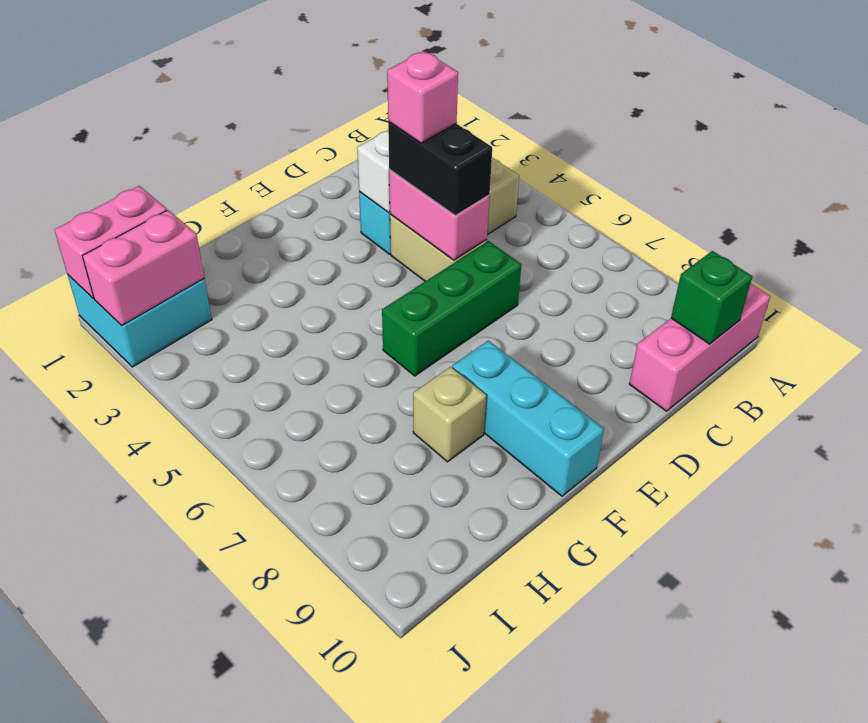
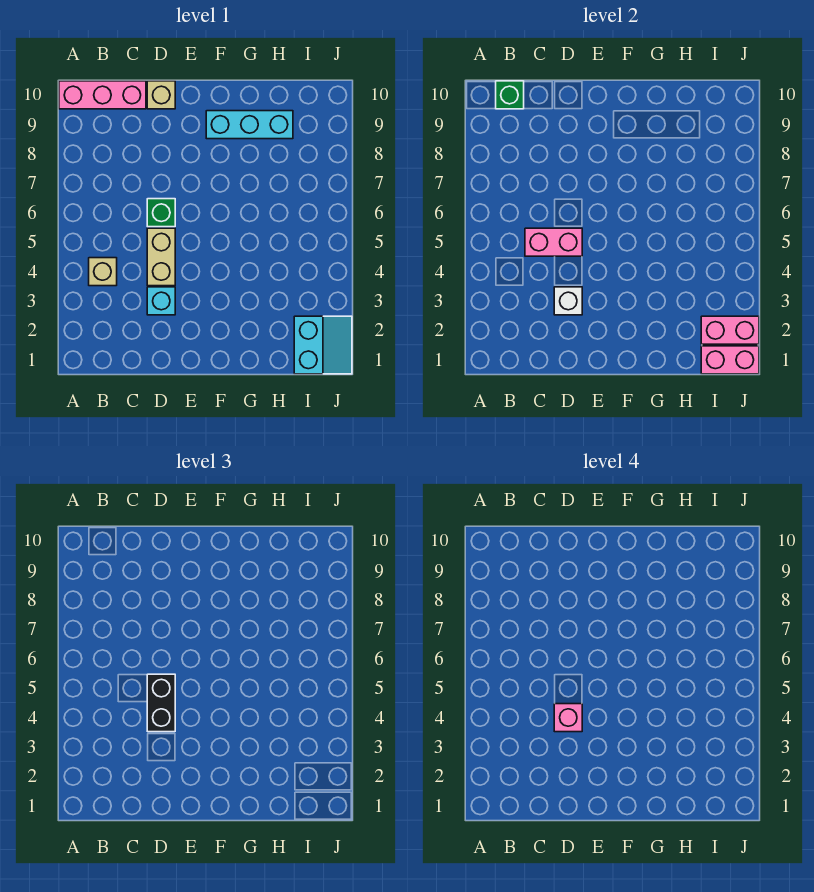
pink 1x2 brick [389,170,490,260] -> pink 1x2 brick turned to [525,228,582,256]
green 1x3 brick [382,241,521,376] -> green 1x1 brick [147,199,175,227]
cyan 1x3 brick [452,340,604,496] -> cyan 1x3 brick turned to [206,111,293,139]
tan 1x1 brick [413,367,486,462] -> tan 1x1 brick moved to [147,81,175,109]
cyan 2x2 brick [68,275,212,367] -> cyan 2x2 slope [294,316,352,374]

